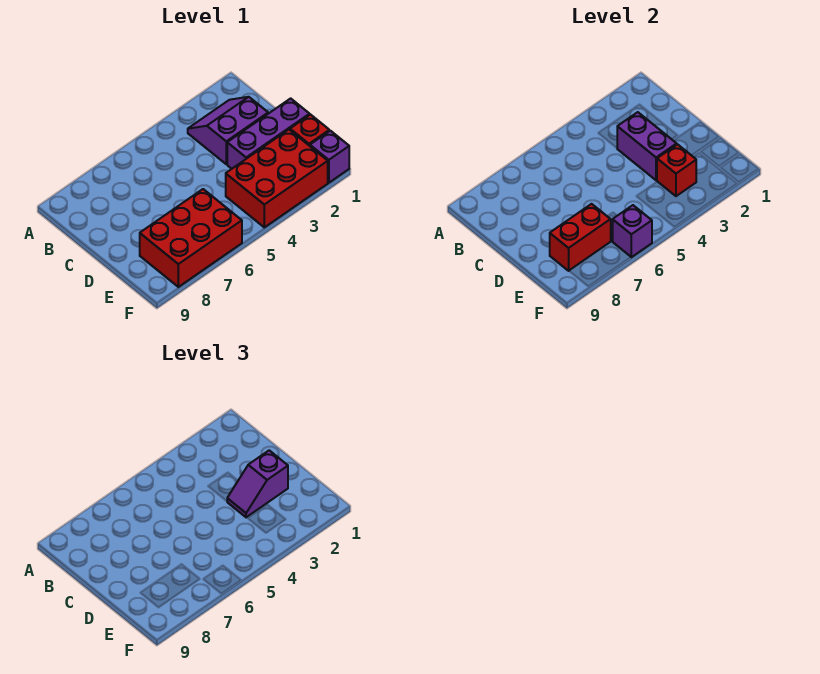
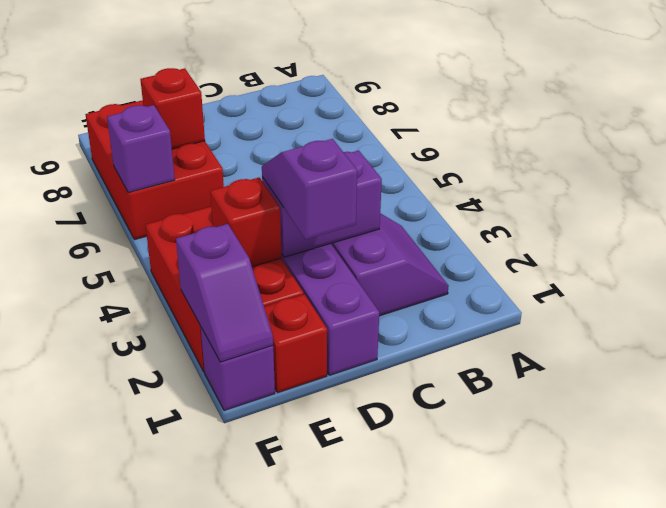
red 1x2 brick [550,204,611,271] -> red 1x1 brick [140,68,205,149]
none -> purple 1x2 slope [176,224,273,362]

